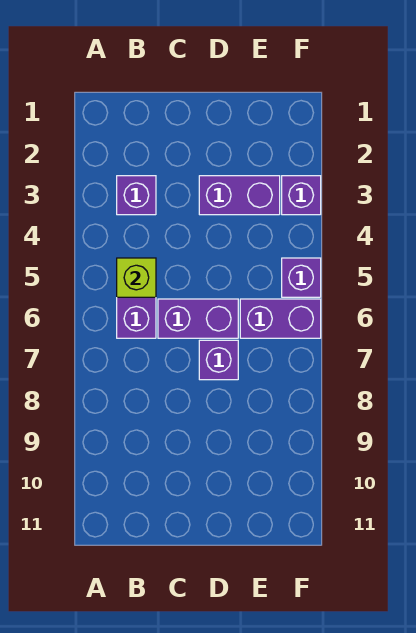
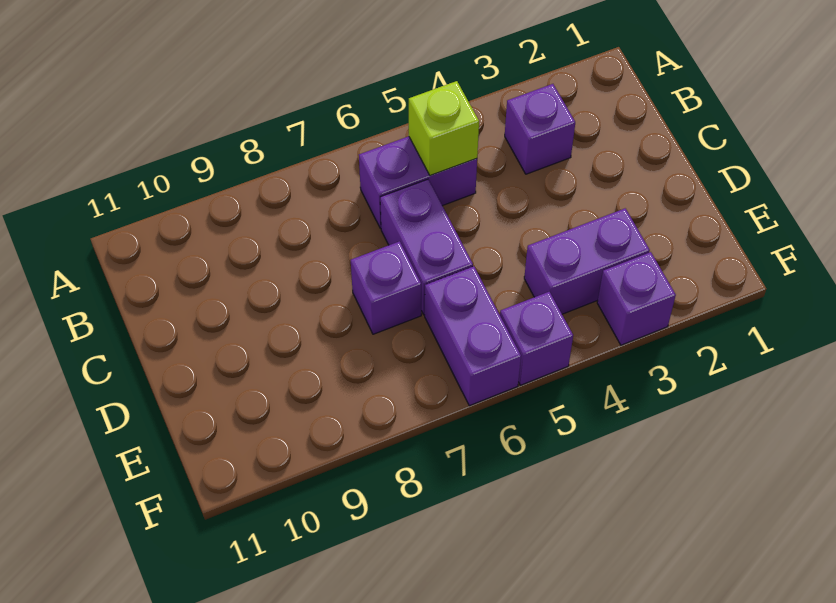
purple 1x2 brick [199,176,280,215] -> purple 1x2 brick turned to [524,208,650,314]

